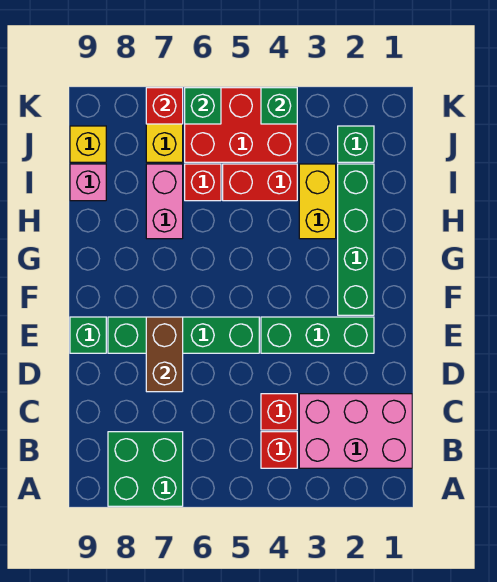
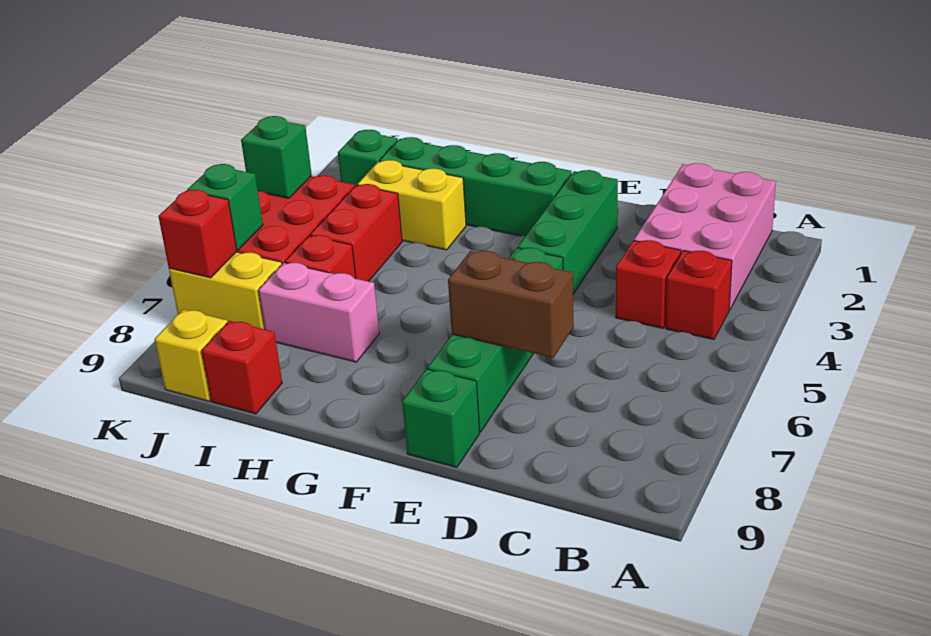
green 2x2 brick [108,432,183,506] -> none
pink 1x1 brick [70,164,106,201] -> red 1x1 brick [202,321,282,414]

